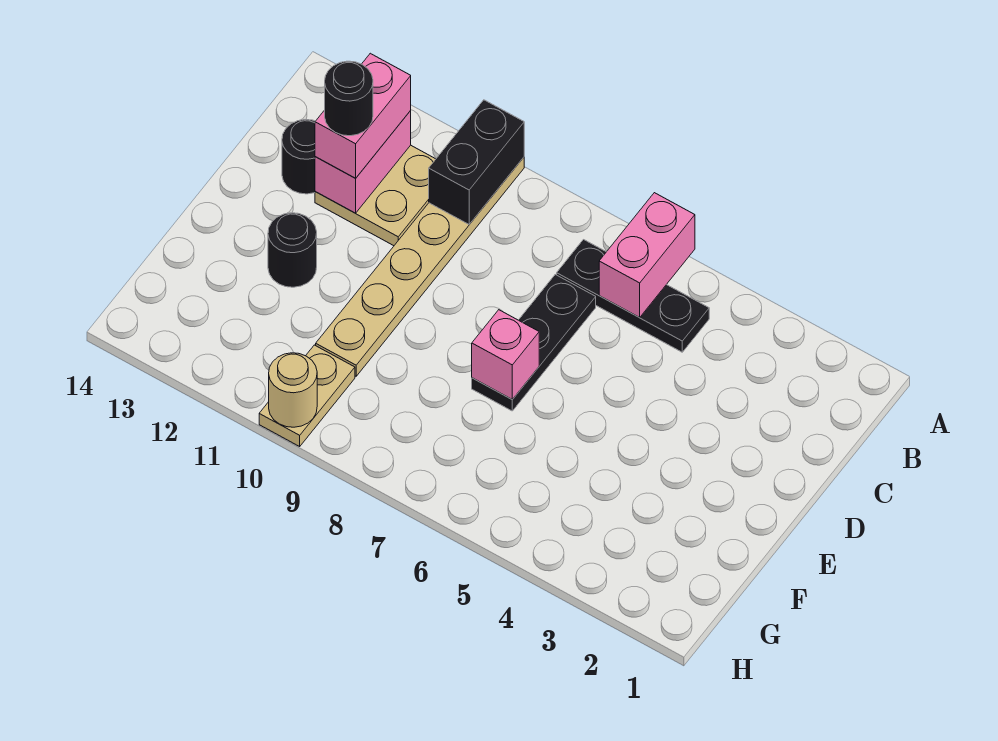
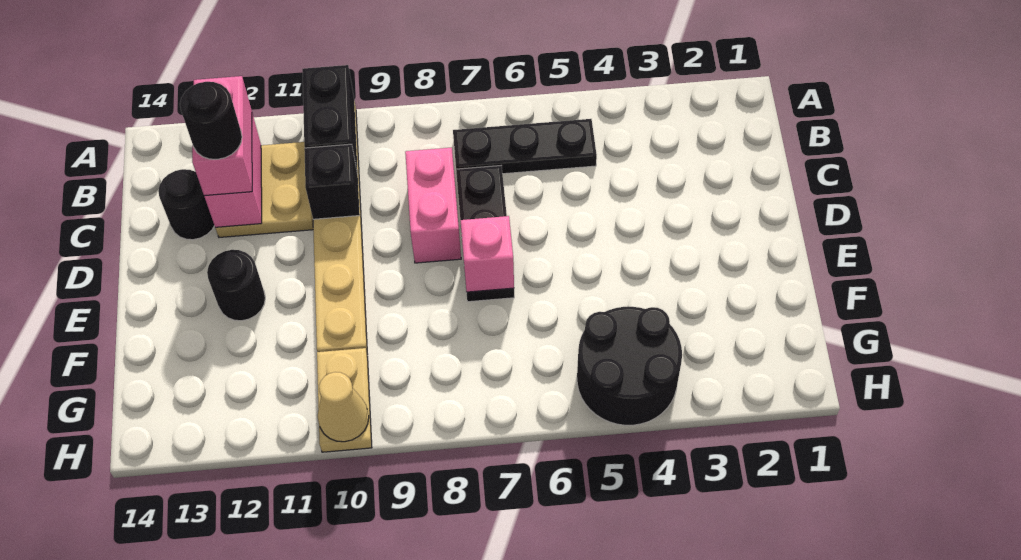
pink 1x2 brick [599,193,695,318] -> pink 1x2 brick moved to [405,148,461,263]
none -> black 1x1 brick [304,144,360,219]
none -> black 2x2 round brick [577,307,682,425]
tan 1x1 round brick [269,353,317,427] -> tan 1x1 cone [318,372,369,442]

